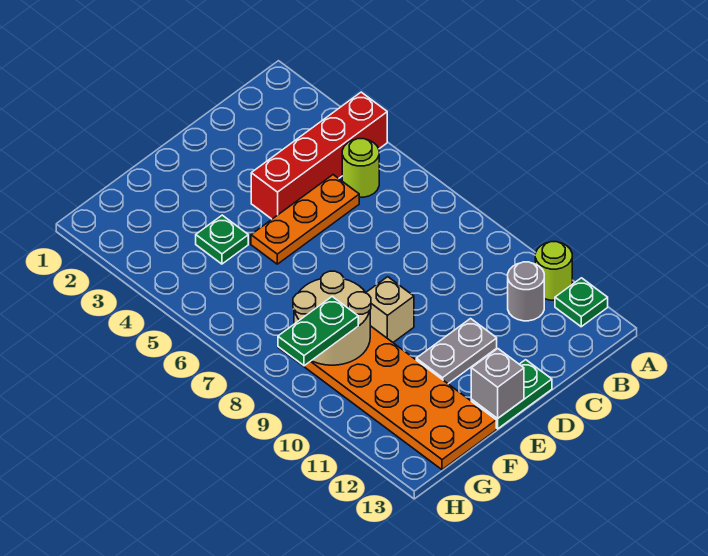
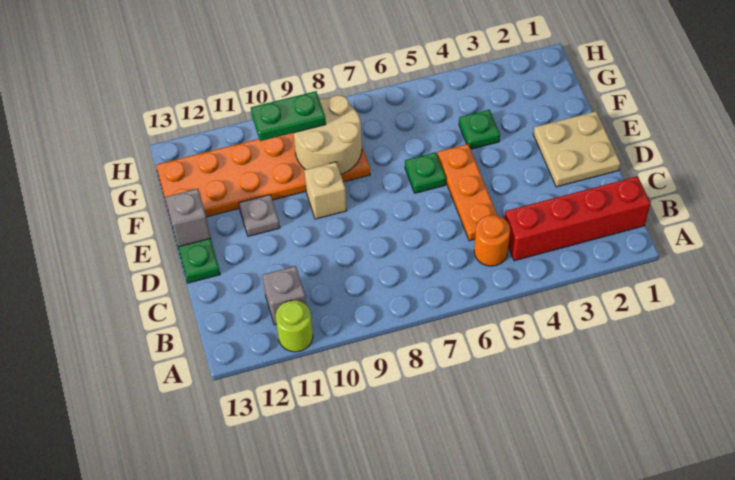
red 1x4 brick [251,92,387,219] -> red 1x4 brick turned to [504,176,650,261]
green 1x1 plate [555,278,608,327] -> green 1x1 plate moved to [405,152,446,193]
lime 1x1 round brick [342,139,379,197] -> orange 1x1 round brick [474,215,510,266]
grey 1x1 round brick [508,262,544,321] -> grey 1x1 brick [262,266,306,325]
none -> tan 2x2 plate [533,111,621,187]
grey 1x2 plate [416,319,497,384] -> grey 1x1 plate [239,195,280,236]
green 1x2 plate [278,297,358,366] -> green 1x2 plate turned to [251,91,326,141]

